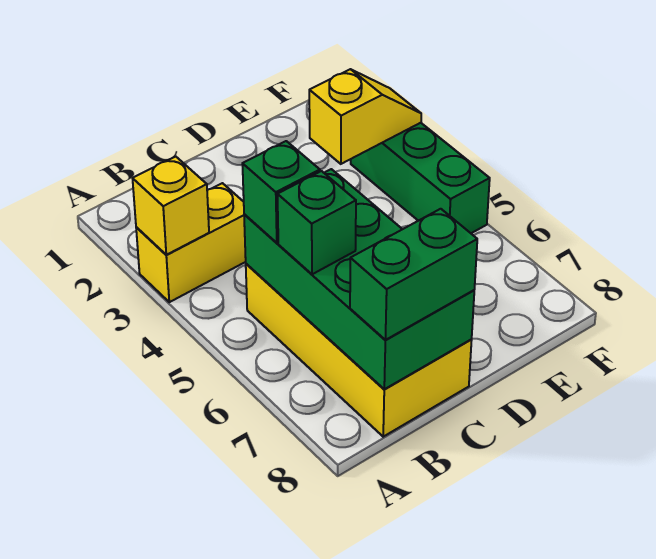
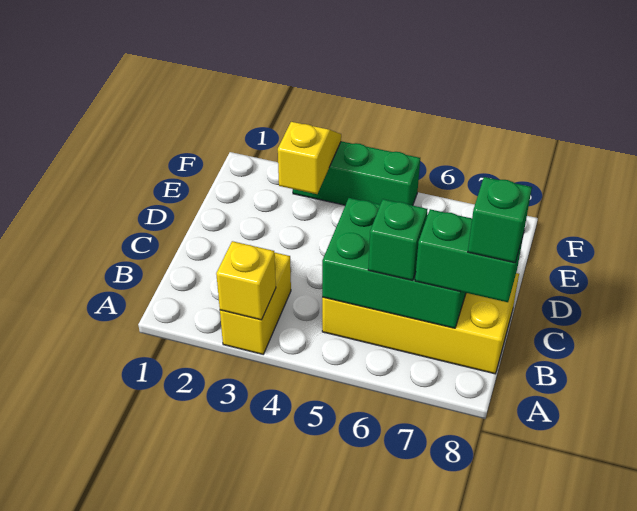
green 2x4 brick [244,169,474,389] -> green 2x3 brick [322,198,466,328]
green 1x1 brick [242,141,320,243] -> green 1x1 brick moved to [468,177,532,263]
green 1x2 brick [350,209,477,340] -> green 1x2 brick turned to [415,209,524,302]

